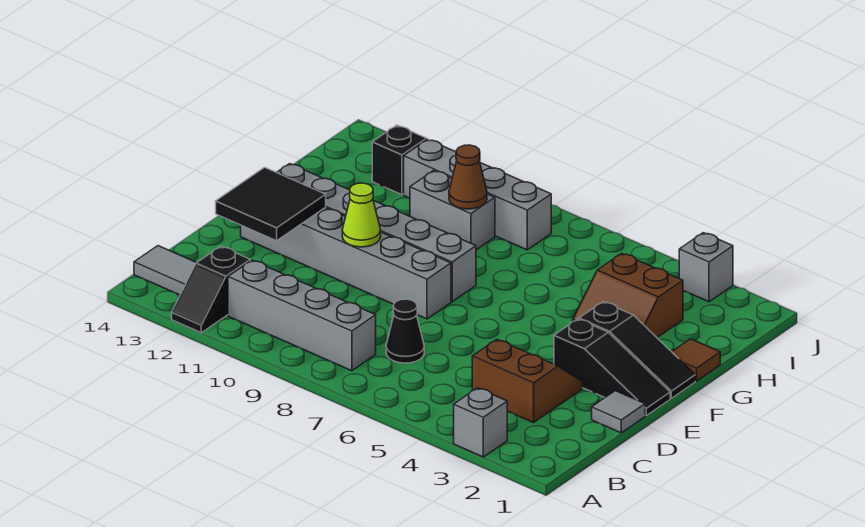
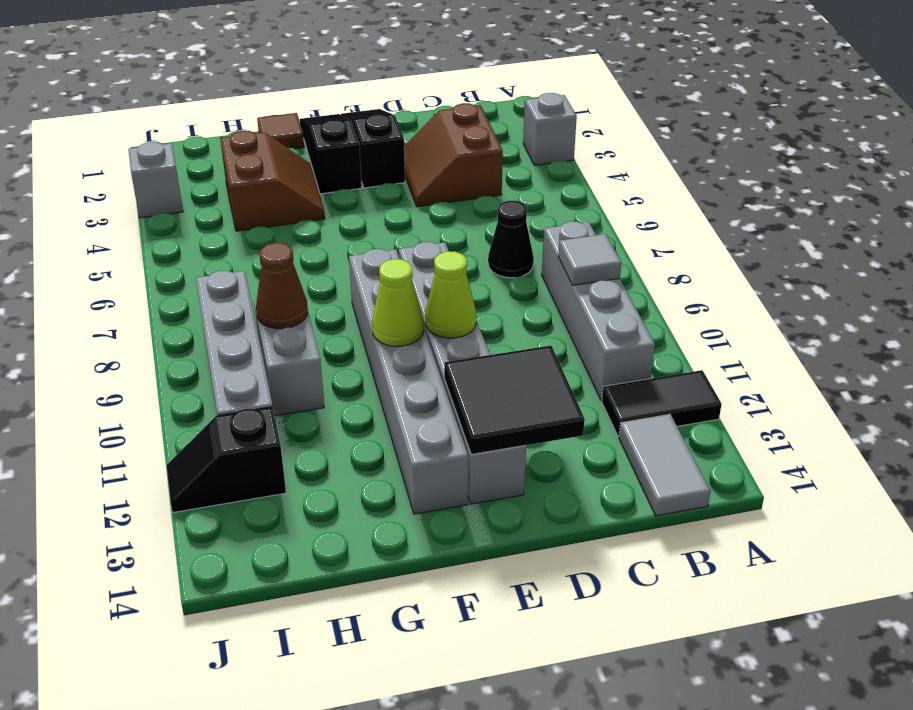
black 1x2 slope [172,246,250,333] -> black 1x2 tile [602,370,722,436]
grey 1x1 tile [592,391,645,433] -> grey 1x1 tile moved to [558,234,621,285]
none -> lime 1x1 cone [372,259,424,346]

